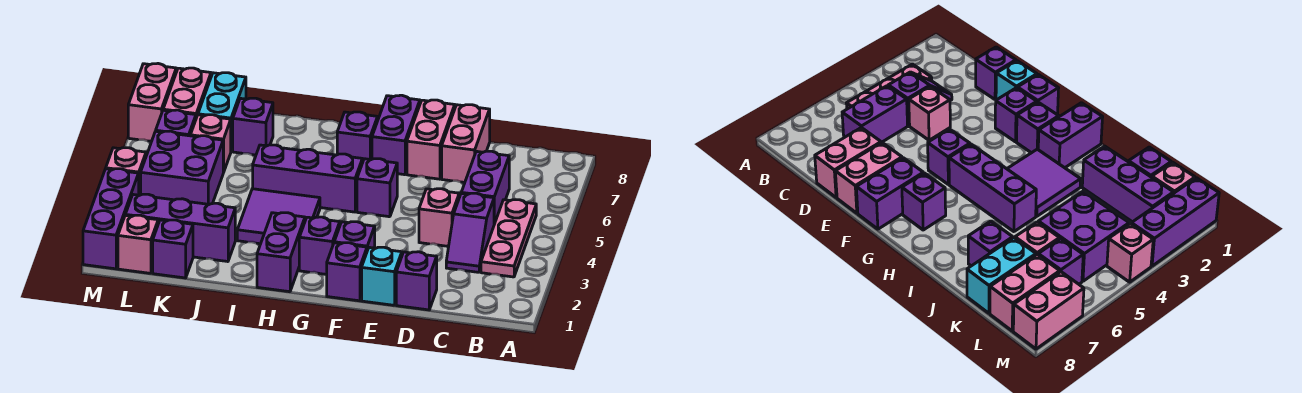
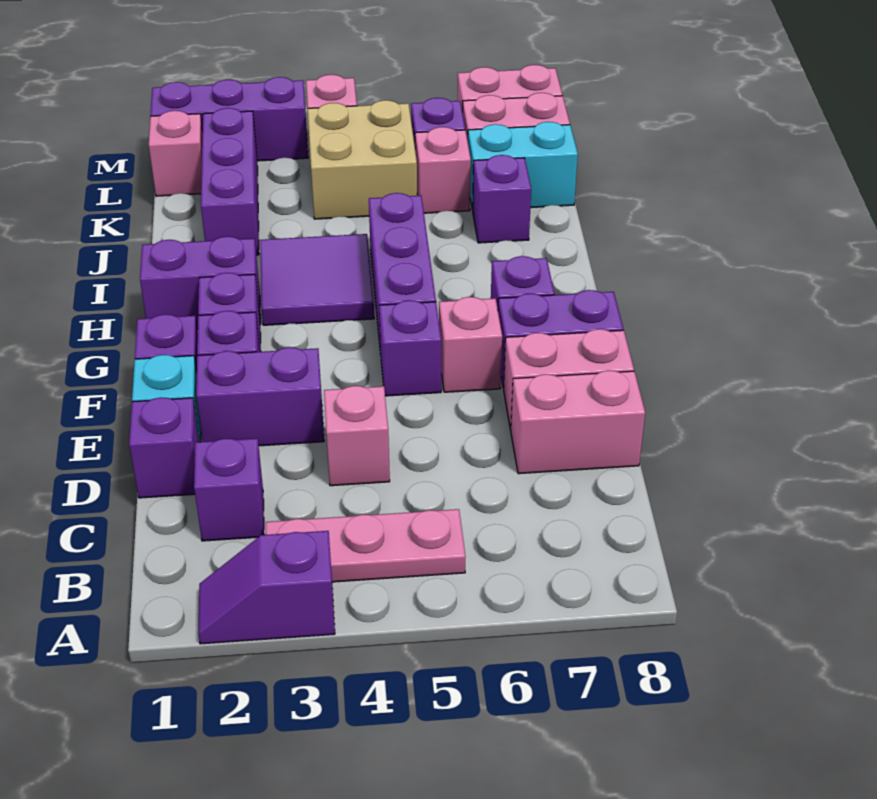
purple 1x2 slope [446,193,494,272] -> purple 1x2 slope moved to [198,531,335,644]
purple 1x2 brick [461,151,509,224] -> purple 1x2 brick moved to [196,347,324,446]
none -> pink 1x1 brick [439,297,502,392]
purple 1x1 brick [153,220,193,278] -> purple 1x1 brick moved to [194,438,264,541]
purple 2x2 brick [141,131,223,204] -> tan 2x2 brick [308,100,417,219]

